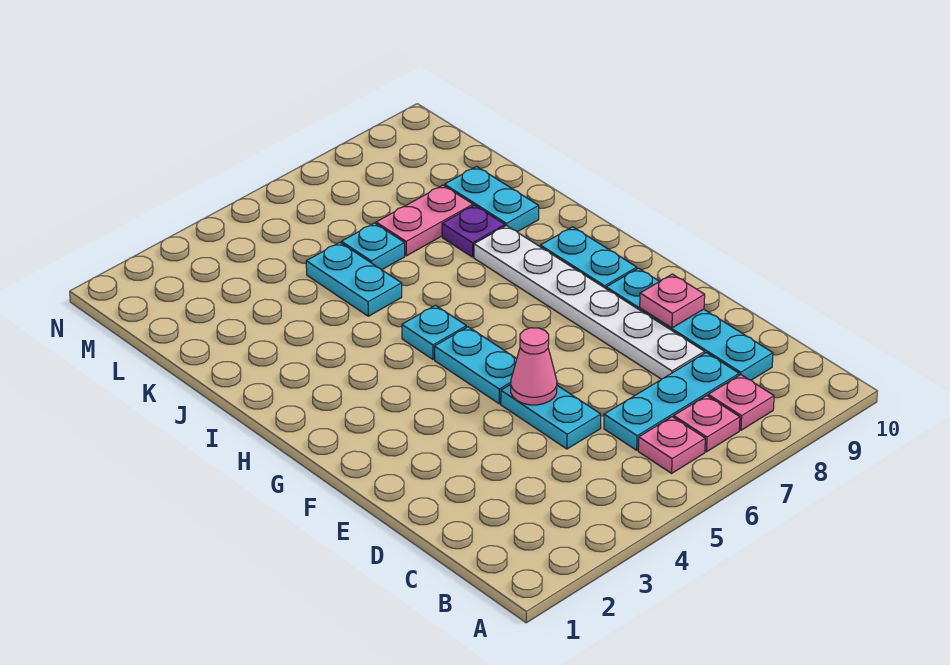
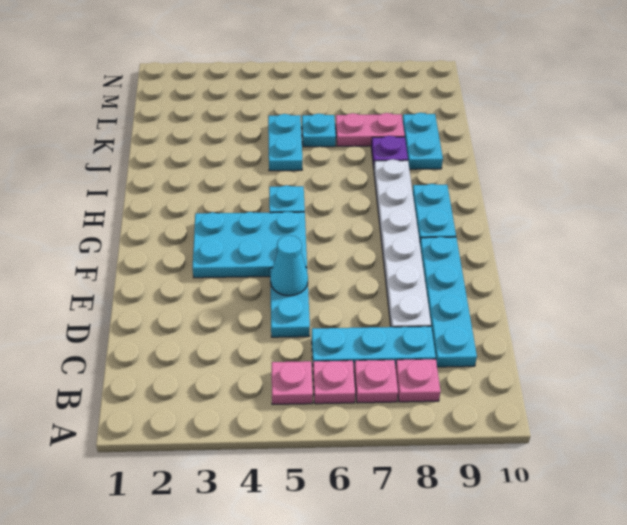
pink 1x1 cone [511,328,557,405] -> cyan 1x1 cone [270,235,308,296]
pink 1x1 plate [640,274,705,328] -> pink 1x1 plate moved to [272,361,313,404]
cyan 1x2 plate [434,327,517,404] -> cyan 2x3 plate [193,212,307,278]

